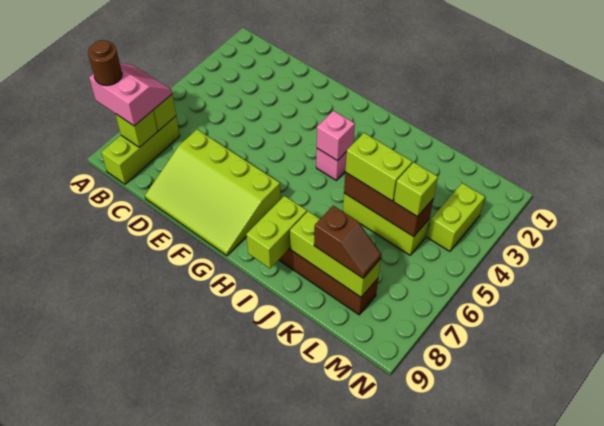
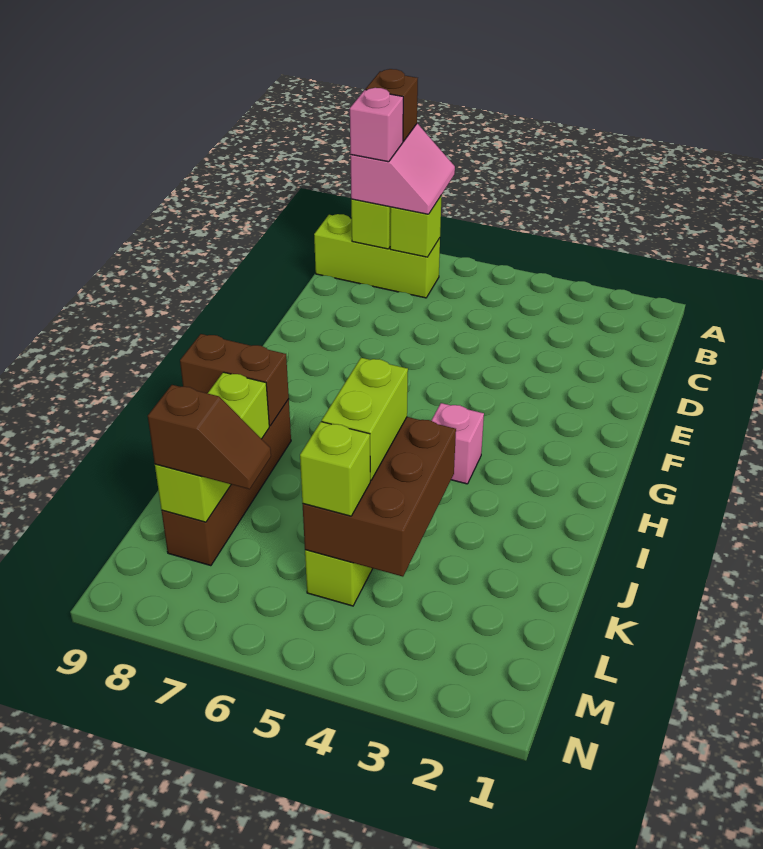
brown 1x1 round brick [88,40,122,86] -> brown 1x1 brick [366,69,418,142]
lime 3x4 slope [145,130,280,256] -> none
pink 1x1 brick [317,111,355,160] -> pink 1x1 brick moved to [350,88,403,162]
lime 1x2 brick [246,196,307,268] -> brown 1x2 brick [180,334,289,426]
brown 1x3 brick [344,173,433,237] -> brown 2x3 brick [303,417,456,577]
brown 1x2 slope [314,206,382,278] -> brown 1x2 slope turned to [148,385,271,489]
lime 1x2 brick [427,183,485,251] -> none

